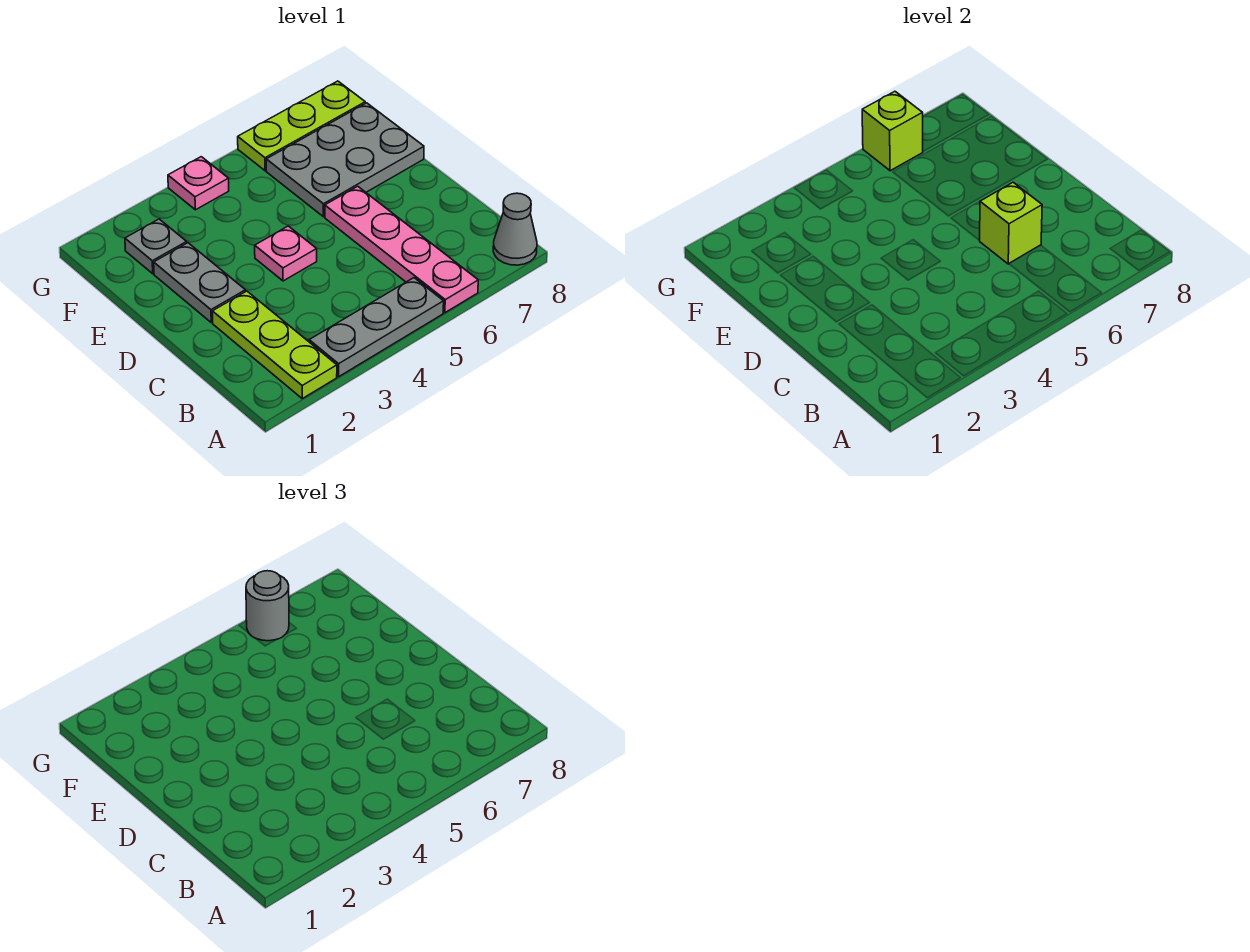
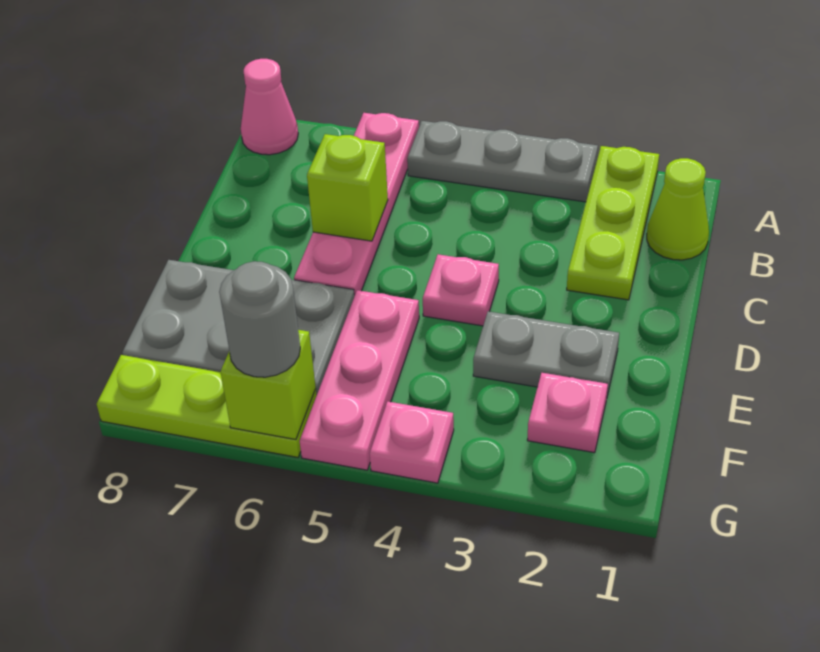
grey 1x1 cone [493,193,537,265] -> pink 1x1 cone [241,59,298,155]
none -> lime 1x1 cone [647,158,709,260]
grey 1x2 plate [154,243,246,323] -> grey 1x2 plate turned to [473,311,619,396]
none -> pink 1x3 plate [300,290,419,470]
grey 1x1 plate [125,219,187,274] -> pink 1x1 plate [527,373,608,453]

